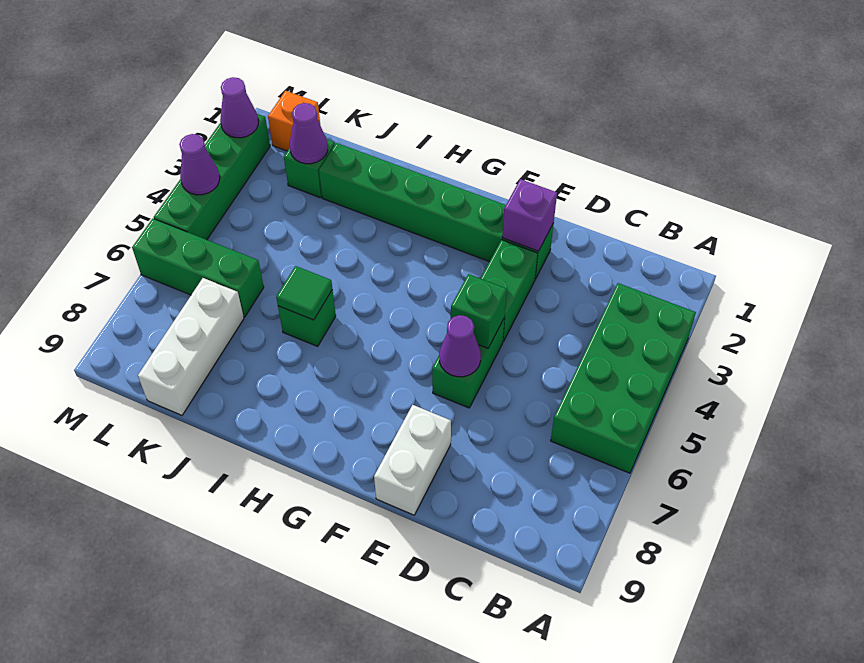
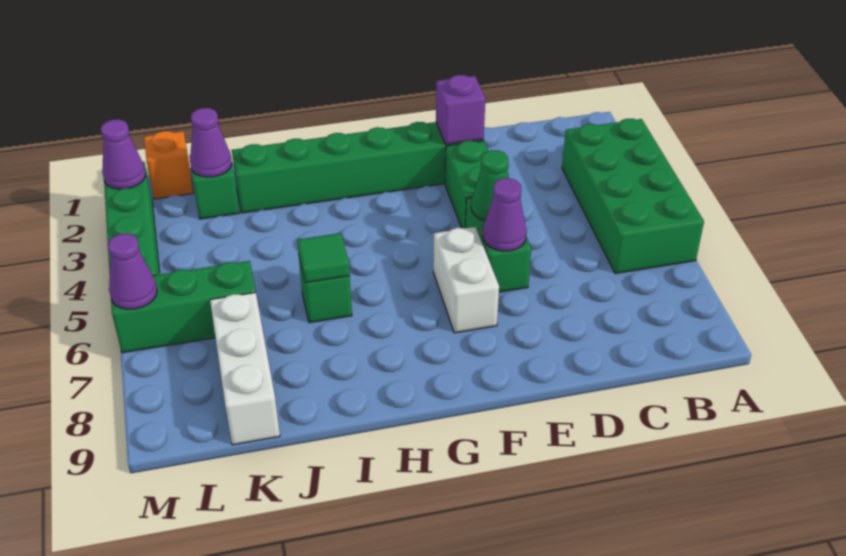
green 1x1 brick [451,274,507,348] -> green 1x1 cone [471,150,509,221]
white 1x2 brick [374,405,451,515] -> white 1x2 brick moved to [433,227,499,333]
purple 1x1 cone [179,134,220,195] -> purple 1x1 cone moved to [107,233,157,309]

